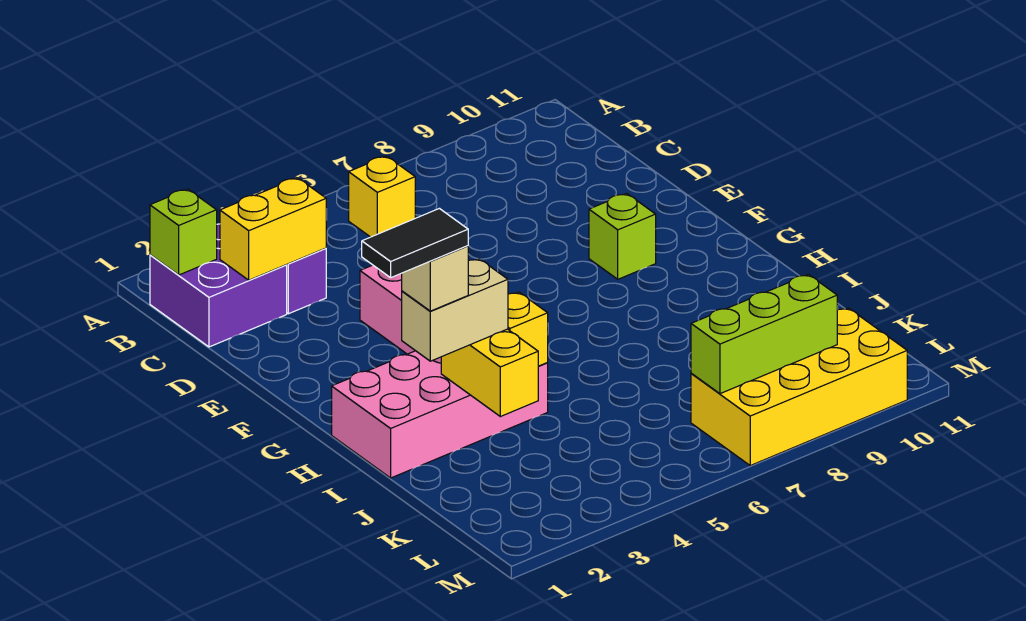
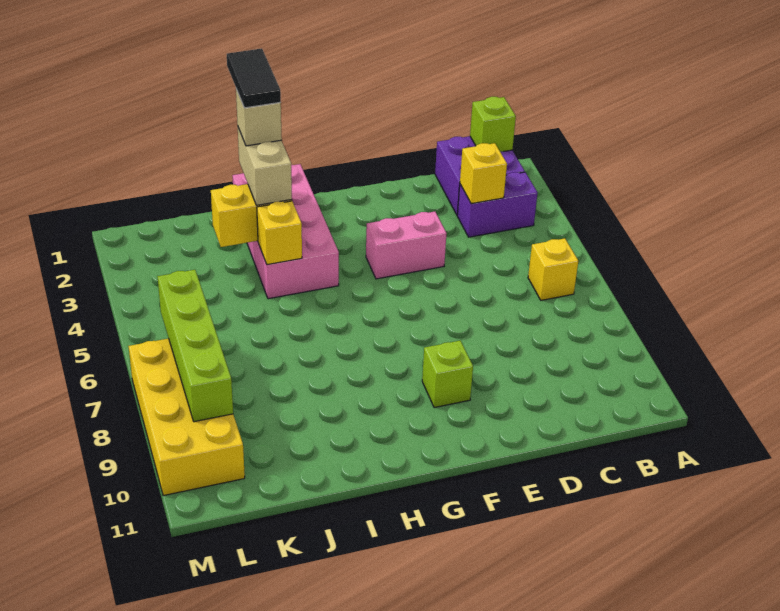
yellow 1x2 brick [220,178,326,280] -> yellow 1x1 brick [460,143,507,204]
lime 1x3 brick [691,274,837,394] -> lime 1x4 brick [157,270,233,422]

